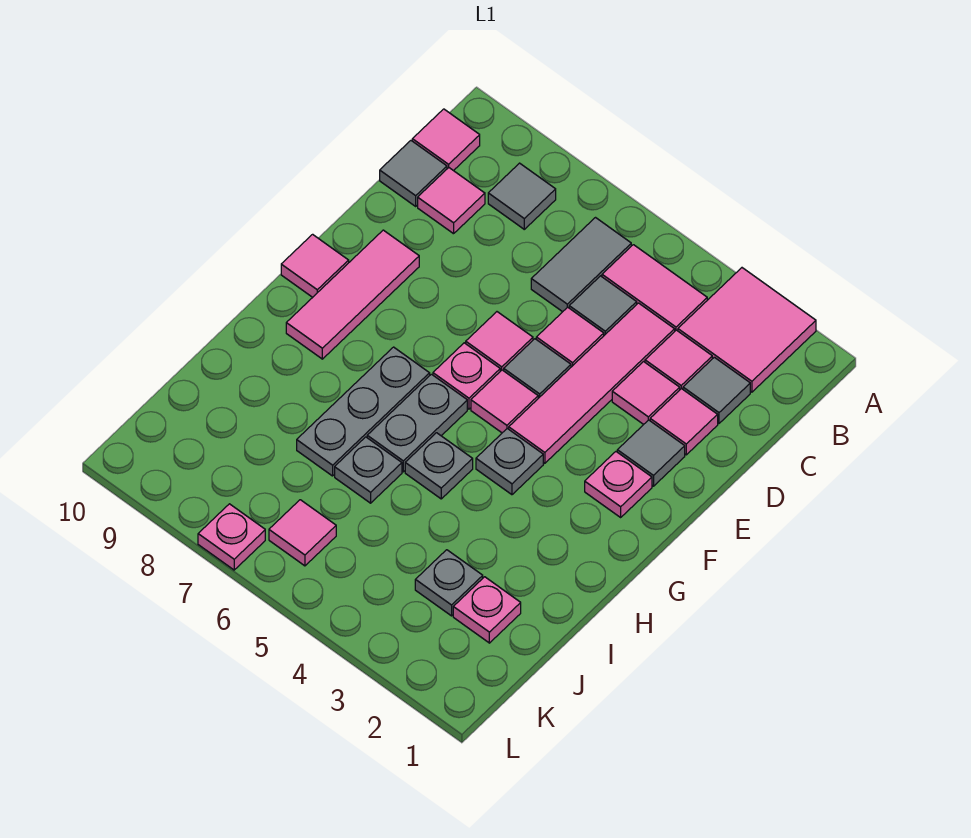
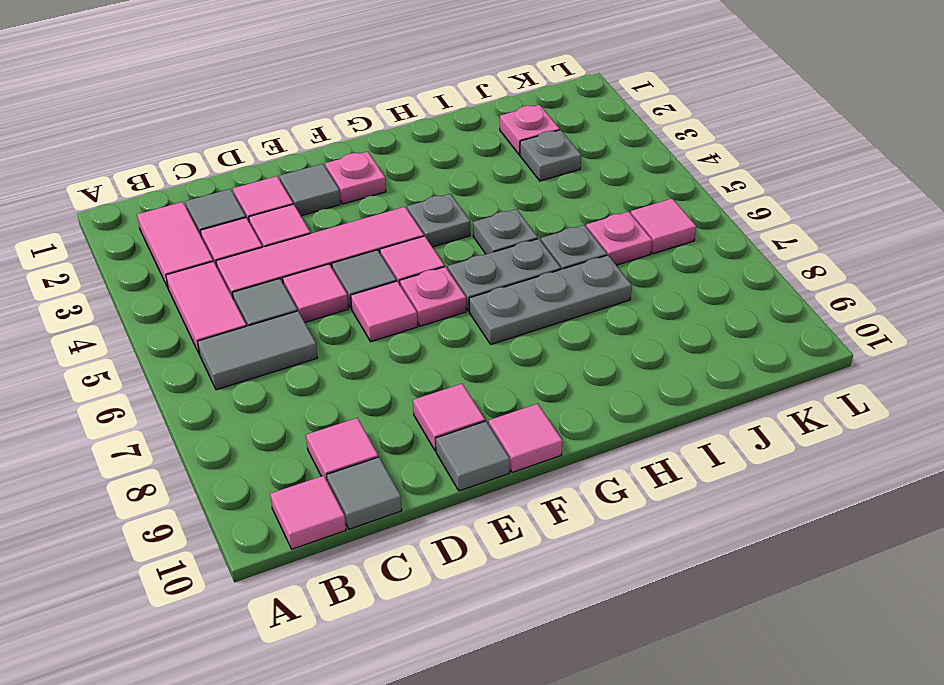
pink 2x2 tile [678,268,816,392] -> pink 1x2 tile [137,202,213,287]
grey 1x1 tile [488,163,556,229] -> grey 1x1 tile moved to [436,421,510,491]
pink 1x3 tile [286,230,419,359] -> pink 1x1 tile [413,384,485,451]
pink 1x1 plate [198,504,265,570] -> pink 1x1 plate moved to [586,212,652,265]

